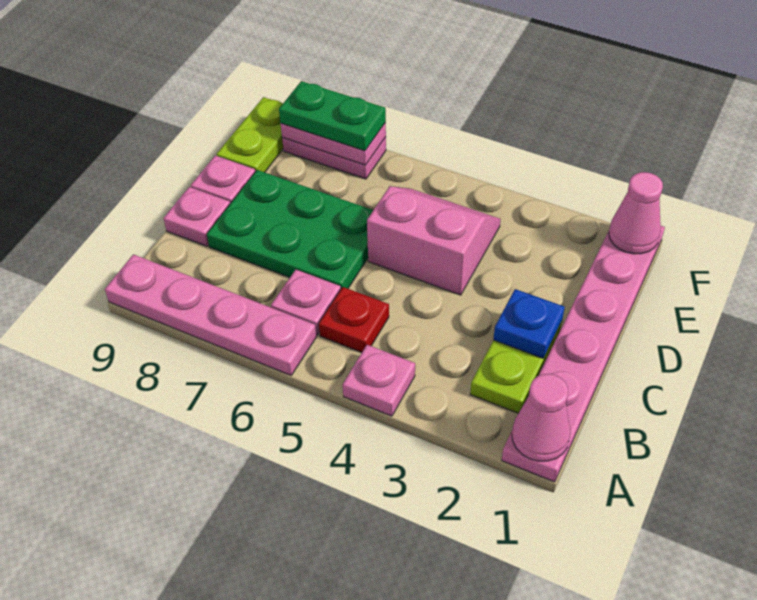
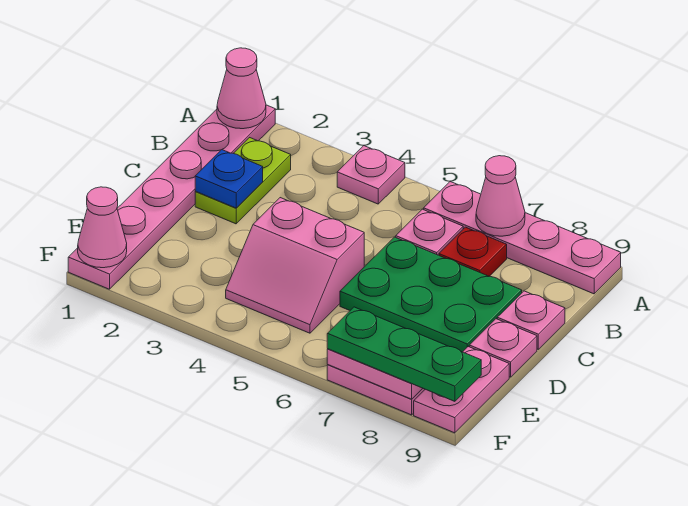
none -> pink 1x1 cone [476,156,525,236]
red 1x1 plate [319,287,389,352] -> red 1x1 plate moved to [439,227,507,276]
lime 1x2 plate [216,97,283,172] -> pink 1x2 plate [414,347,509,433]
green 1x2 plate [279,81,386,151] -> green 1x3 plate [327,307,481,401]

